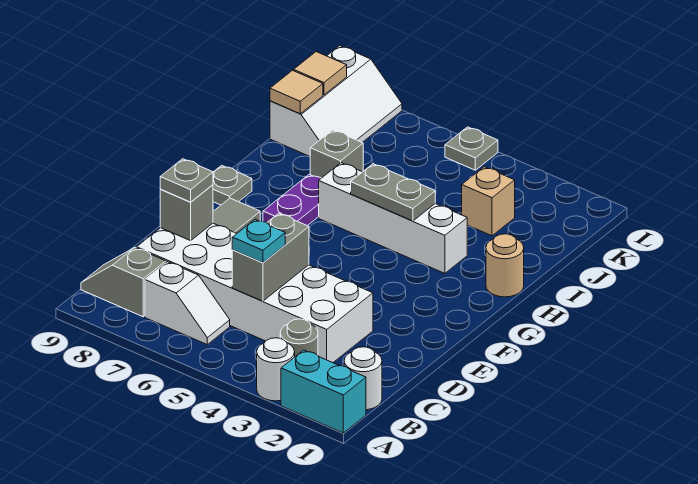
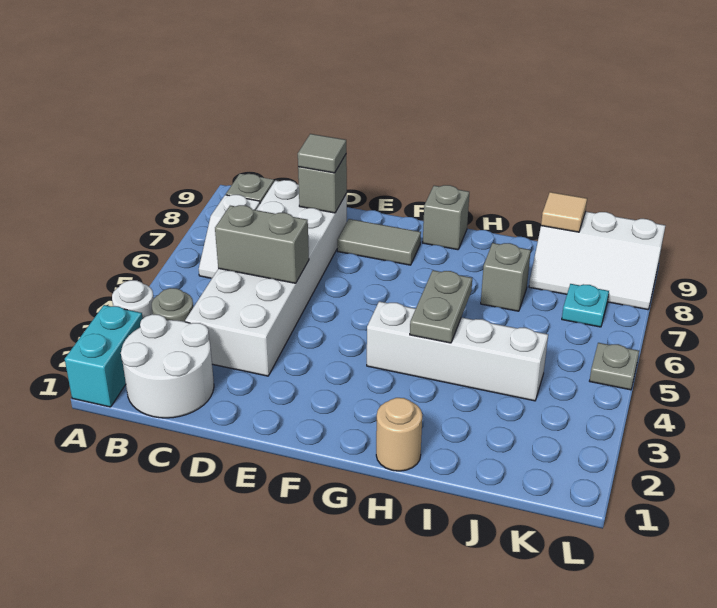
white 1x1 round brick [344,347,382,410] -> white 2x2 round brick [121,314,214,418]
cyan 1x1 plate [232,219,285,263] -> cyan 1x1 plate moved to [562,284,609,327]
grey 1x1 plate [160,159,213,202] -> grey 1x1 tile [298,134,346,173]
purple 1x2 plate [263,174,321,226] -> none
grey 1x1 plate [213,165,252,205] -> grey 1x1 brick [423,185,469,250]
white 1x4 brick [319,163,467,273] -> white 1x4 brick turned to [367,301,548,401]
tan 1x1 brick [462,167,515,236] -> none
tan 1x1 tile [294,52,347,95] -> none

